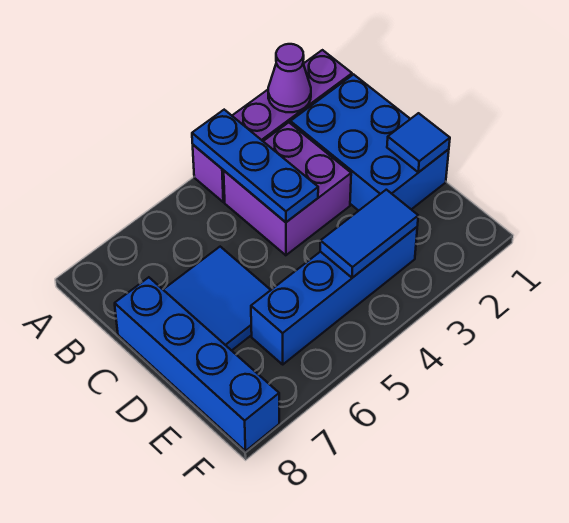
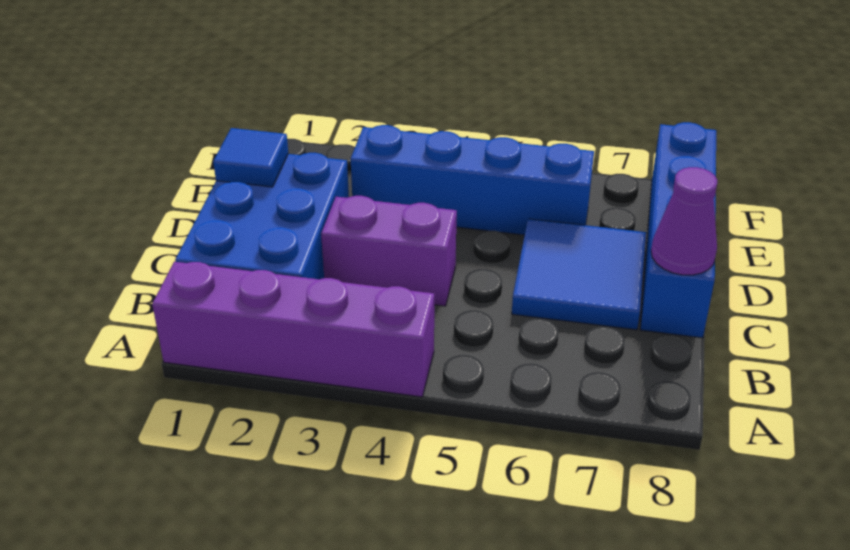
purple 1x1 cone [268,44,311,112] -> purple 1x1 cone moved to [651,167,717,275]
blue 1x3 plate [192,110,318,222] -> none
purple 2x2 brick [224,122,351,255] -> purple 1x2 brick [321,196,457,306]
blue 1x2 tile [320,190,418,278] -> none

